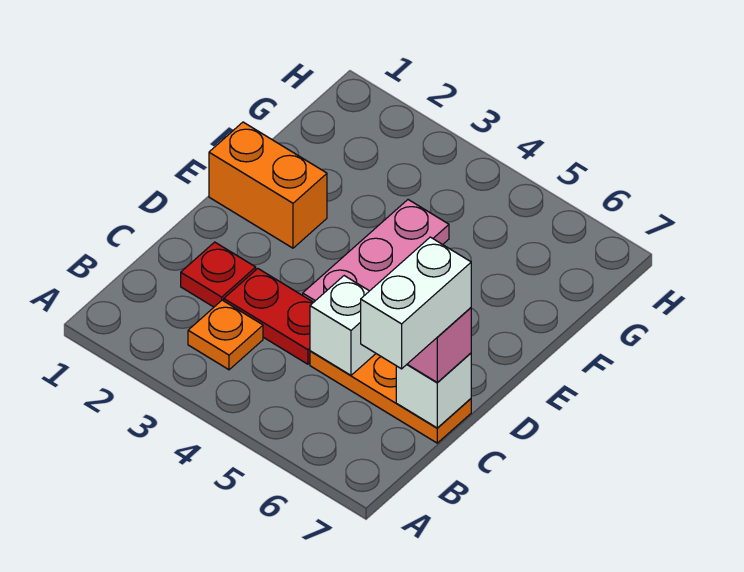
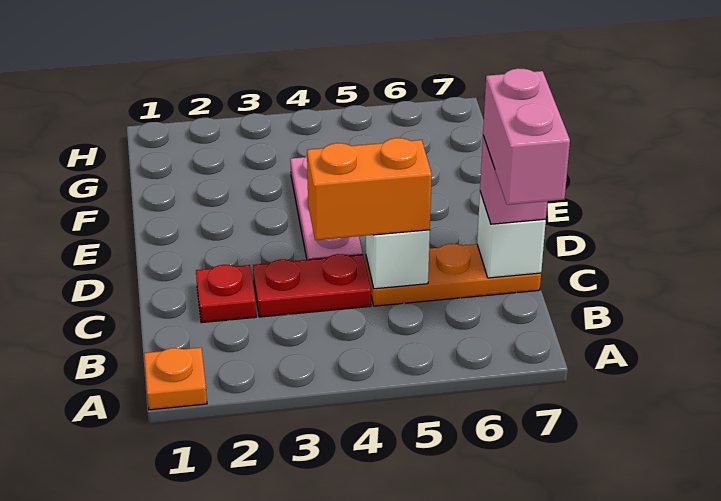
orange 1x1 plate [188,300,263,370] -> orange 1x1 plate moved to [144,347,207,410]
white 1x2 brick [361,237,471,369] -> pink 1x2 brick [483,68,570,205]
orange 1x2 brick [209,122,327,248] -> orange 1x2 brick moved to [307,138,432,240]

